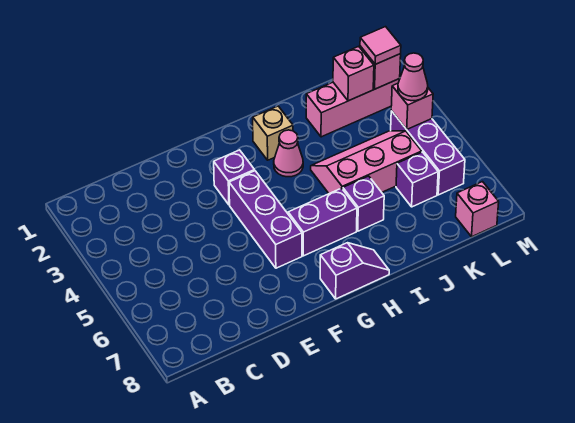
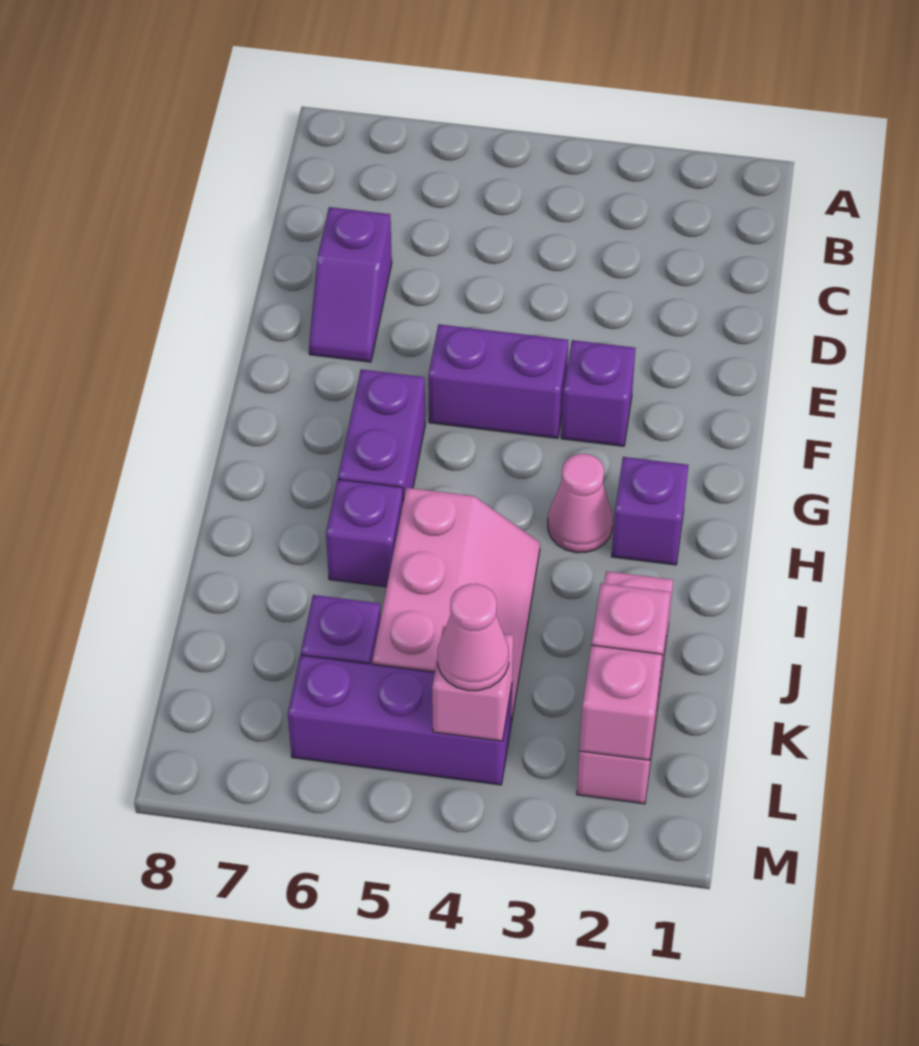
purple 1x3 brick [229,171,302,268] -> purple 1x2 brick [428,324,568,438]
purple 1x2 slope [320,243,389,299] -> purple 1x2 slope moved to [309,207,392,362]
tan 1x1 brick [253,106,293,160] -> purple 1x1 brick [612,457,689,565]
pink 1x1 tile [360,27,401,64] -> none
pink 1x1 brick [456,182,499,237] -> none

